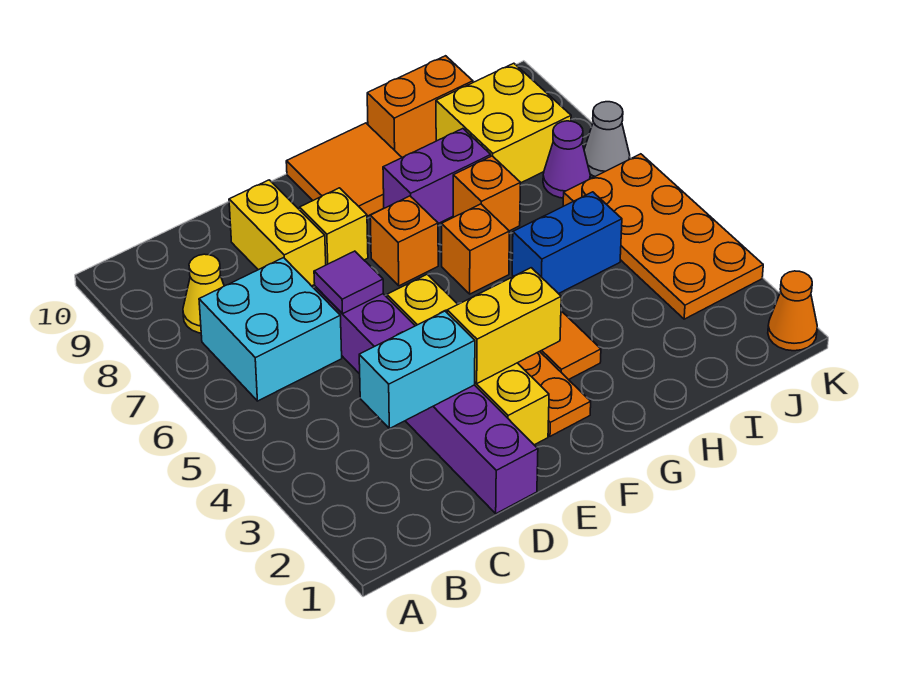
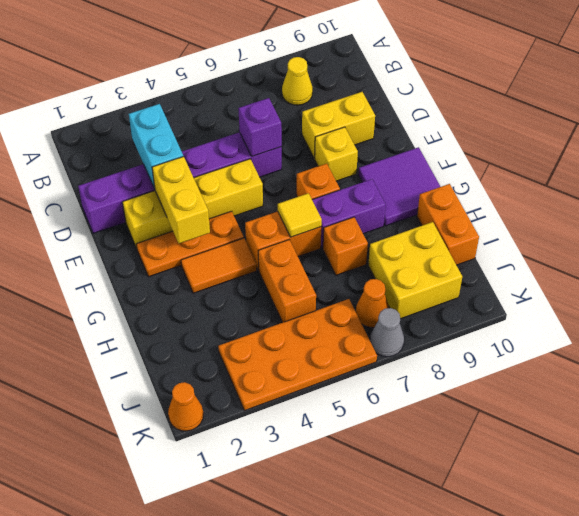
cyan 2x2 brick [199,258,342,401] -> none
purple 1x1 tile [314,251,383,313] -> purple 1x1 brick [238,98,282,156]
orange 2x2 tile [286,123,402,216] -> purple 2x2 tile [359,147,440,226]
orange 1x1 brick [442,204,509,294] -> orange 1x2 brick [245,211,321,270]
none -> yellow 1x1 tile [278,193,322,237]
purple 1x2 brick [383,129,491,224] -> purple 1x2 brick turned to [312,179,386,248]
blue 1x2 brick [512,192,622,294] -> orange 1x2 brick [258,240,316,323]
purple 1x1 cone [543,121,590,198] -> orange 1x1 cone [356,279,389,328]

